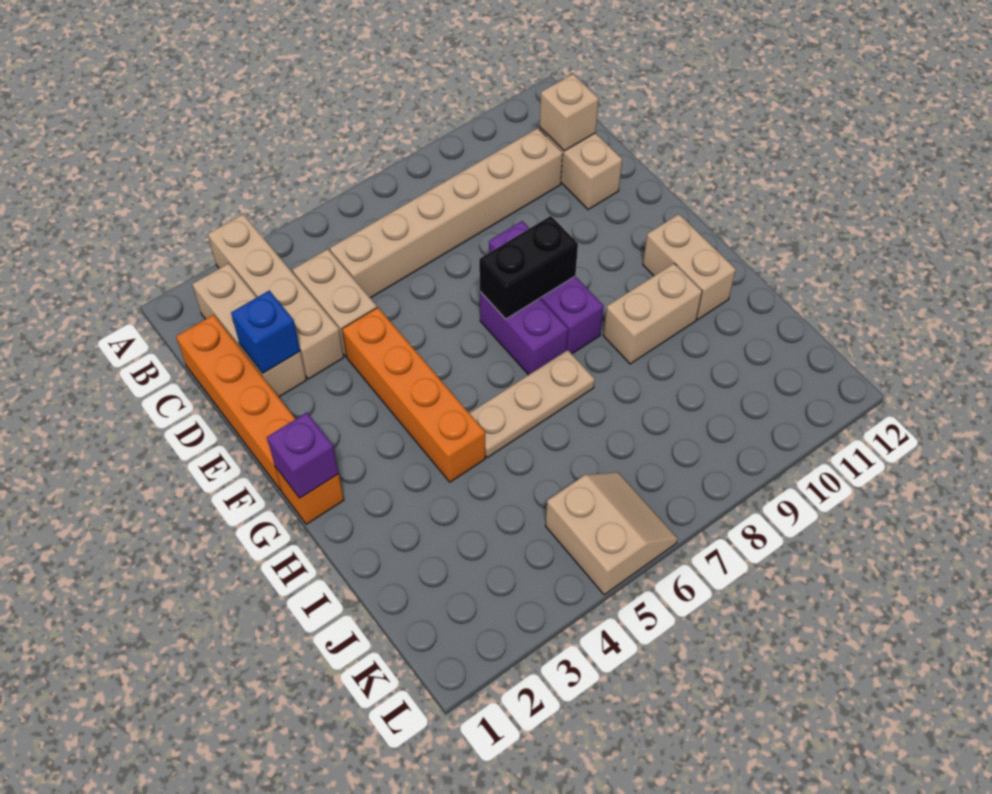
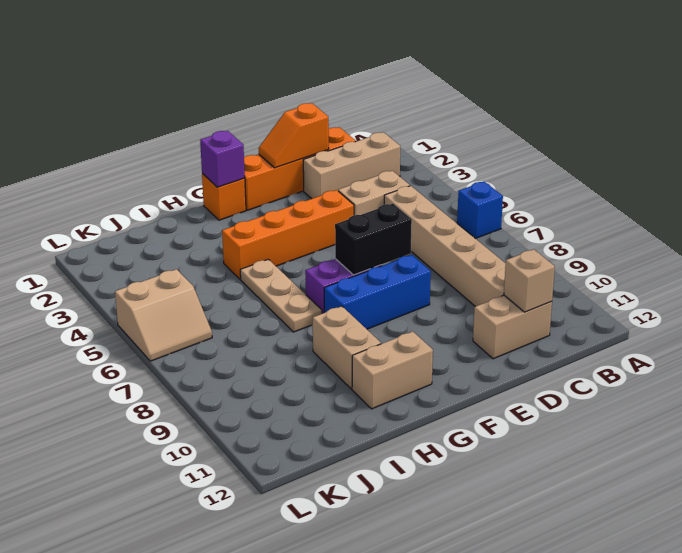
tan 1x4 brick [208,214,344,379] -> none
none -> orange 1x2 slope [259,103,329,168]
blue 1x1 brick [231,290,300,373] -> blue 1x1 brick moved to [457,182,503,239]
purple 1x3 brick [489,221,604,354] -> blue 1x3 brick [324,255,431,329]
black 1x2 brick [479,216,578,319] -> black 1x2 brick turned to [335,203,412,275]

